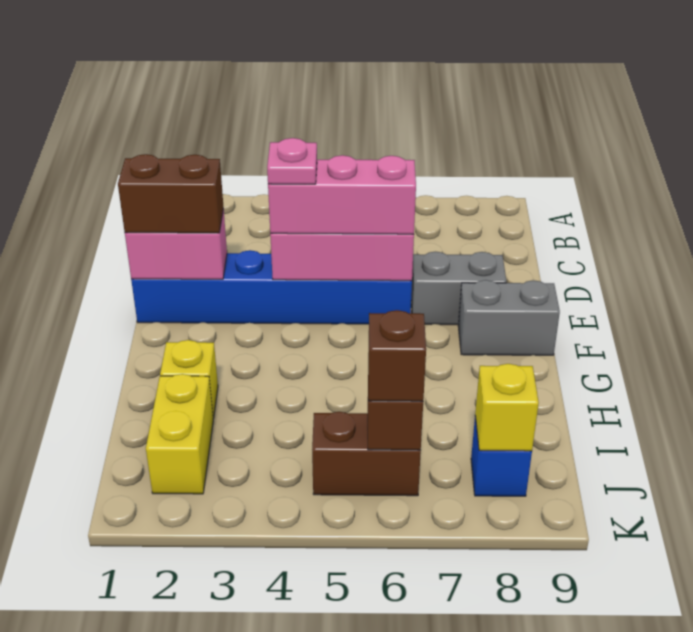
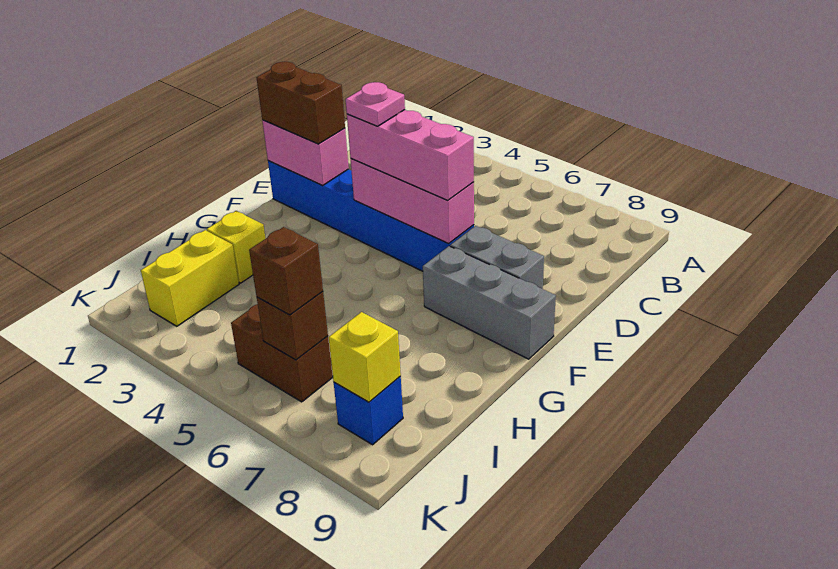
grey 1x2 brick [458,280,560,355] -> grey 1x3 brick [423,246,556,359]

